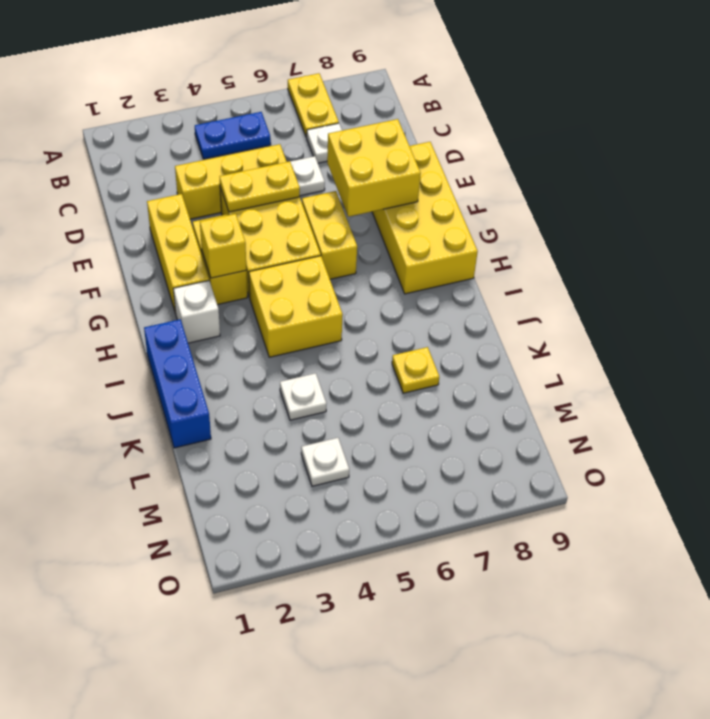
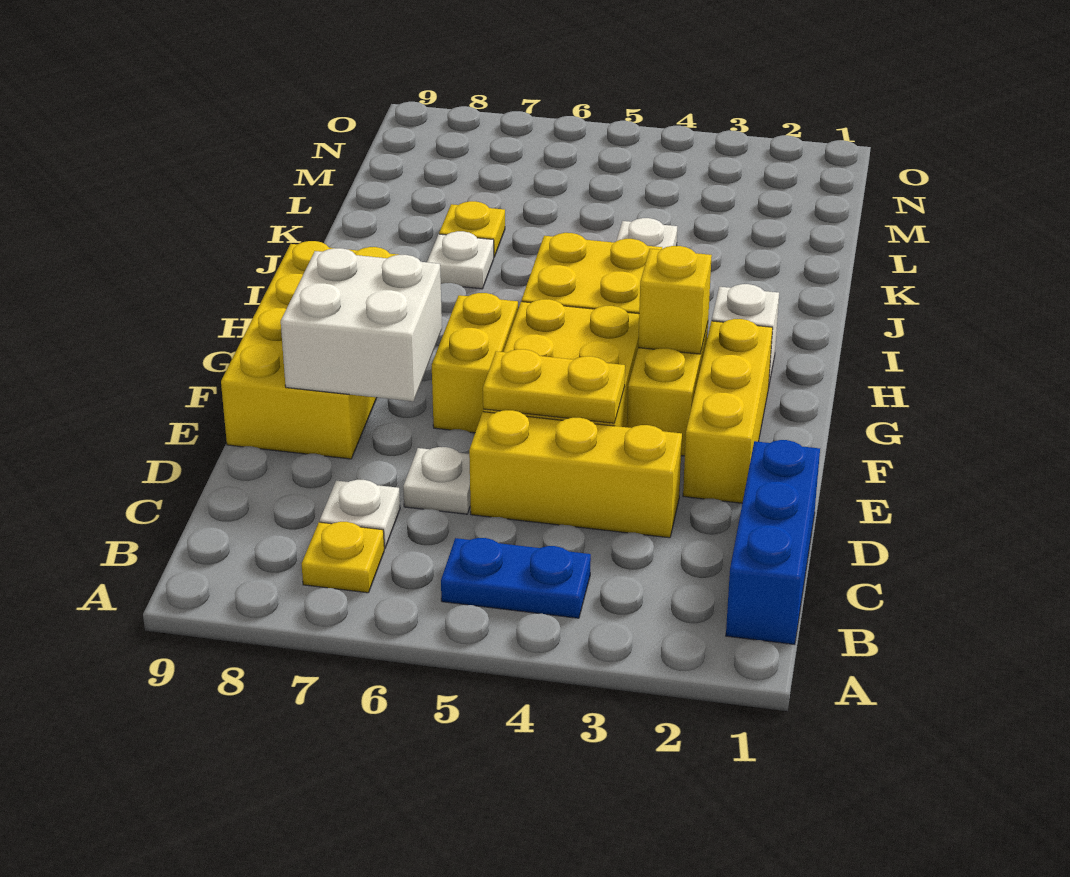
yellow 1x2 plate [288,73,339,137] -> yellow 1x1 plate [302,522,384,593]
yellow 2x2 brick [327,119,421,217] -> white 2x2 brick [281,248,442,401]
blue 1x3 brick [144,319,211,448] -> blue 1x3 brick moved to [726,440,820,645]
white 1x1 plate [301,438,349,486] -> white 1x1 plate moved to [427,231,494,289]

